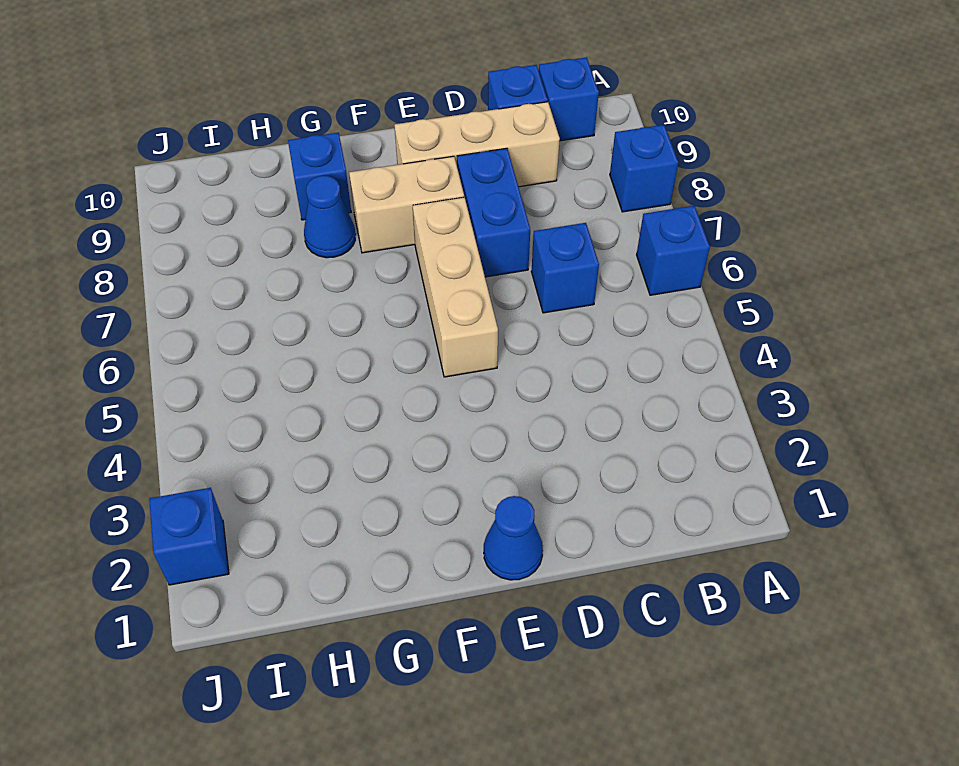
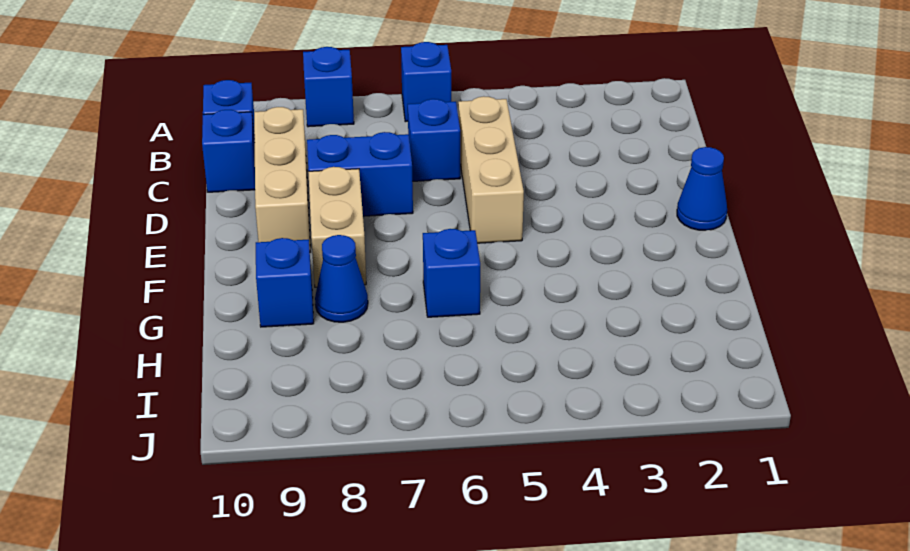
tan 1x3 brick [413,197,498,377] -> tan 1x3 brick turned to [458,96,524,243]
blue 1x1 brick [149,488,229,585] -> blue 1x1 brick moved to [423,229,480,317]

